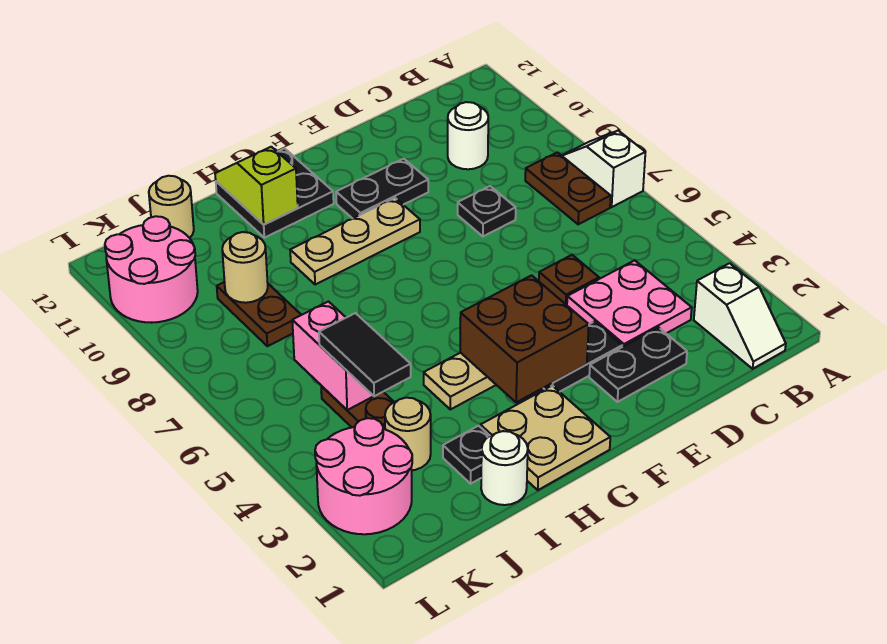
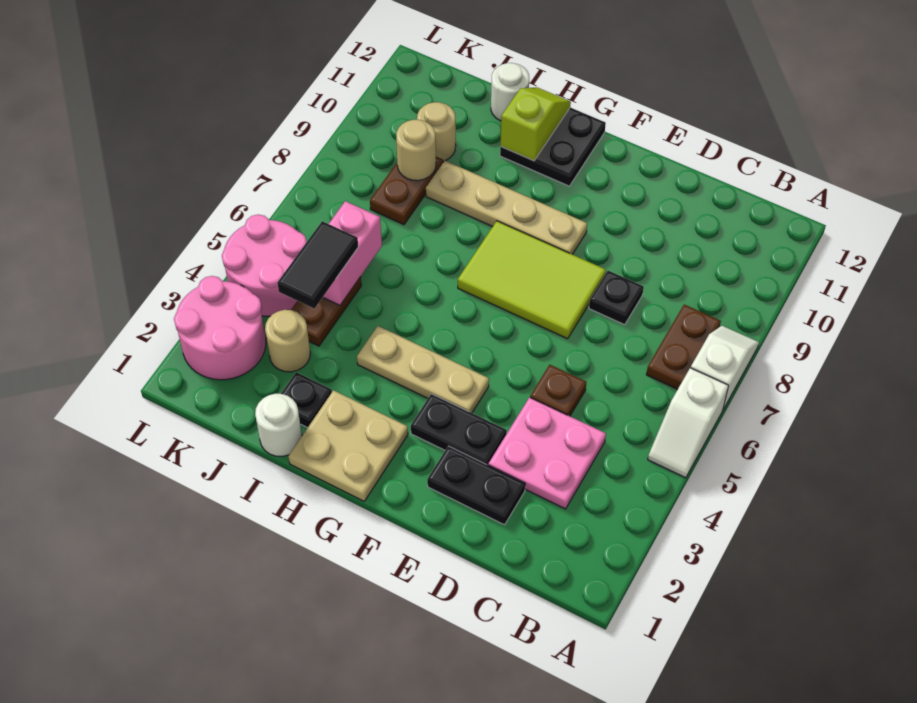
white 1x2 slope [694,263,786,369] -> white 1x2 slope moved to [648,368,729,478]
white 1x1 round brick [448,102,488,169] -> white 1x1 round brick moved to [491,63,529,121]
none -> lime 2x3 tile [458,221,606,339]
black 1x2 plate [336,159,428,219] -> none
brown 2x2 brick [460,275,589,402] -> none
tan 1x3 plate [290,198,420,285] -> tan 1x4 plate [426,161,587,254]
tan 1x1 round brick [149,176,194,238] -> tan 1x1 round brick moved to [417,102,456,161]
pink 2x2 round brick [105,216,198,323] -> pink 2x2 round brick moved to [222,215,307,316]

